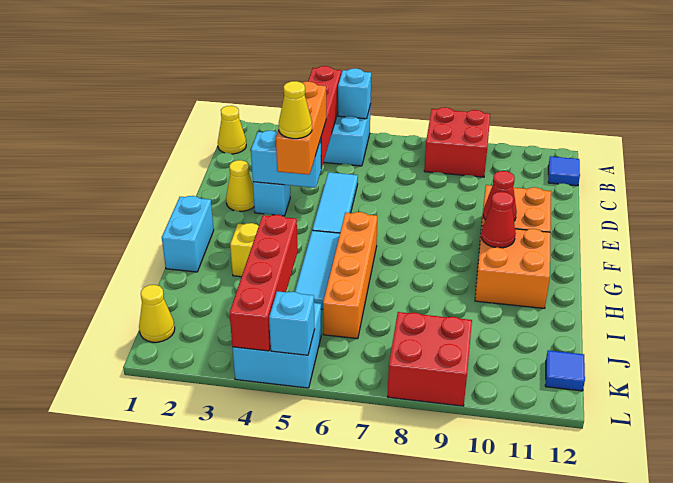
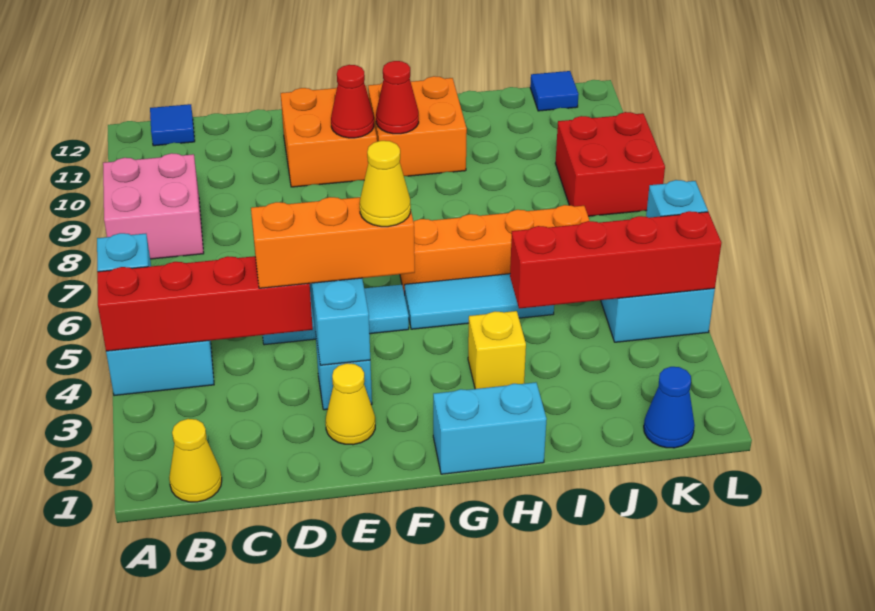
red 2x2 brick [424,107,490,177] -> pink 2x2 brick [103,153,204,259]
yellow 1x1 cone [139,285,175,342] -> blue 1x1 cone [644,367,695,448]

